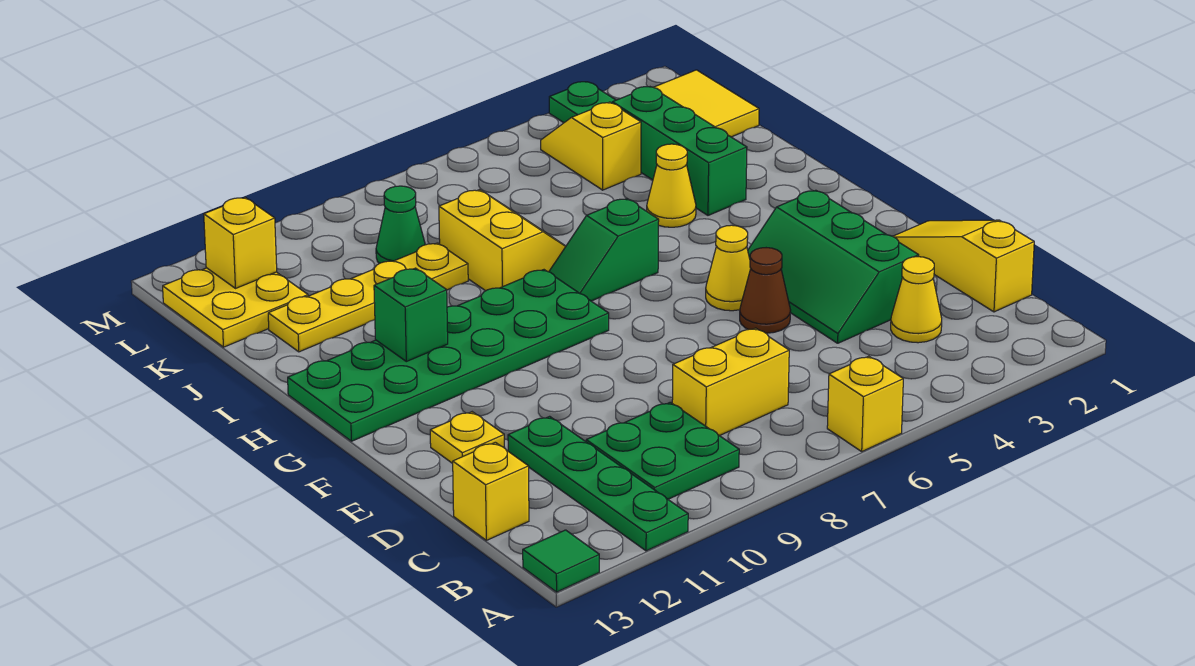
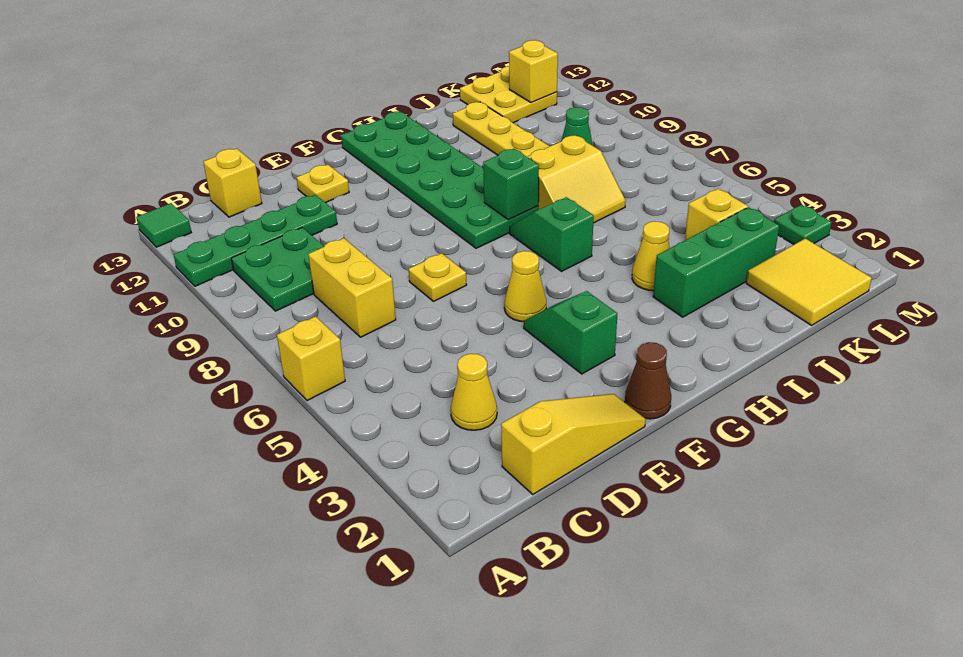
green 2x3 slope [748,190,919,343] -> green 1x2 slope [524,291,617,374]
brown 1x1 cone [740,248,791,333] -> brown 1x1 cone moved to [625,342,671,419]
none -> yellow 1x1 plate [409,253,467,301]
green 1x1 brick [374,268,448,362] -> green 1x1 brick moved to [483,149,539,220]

